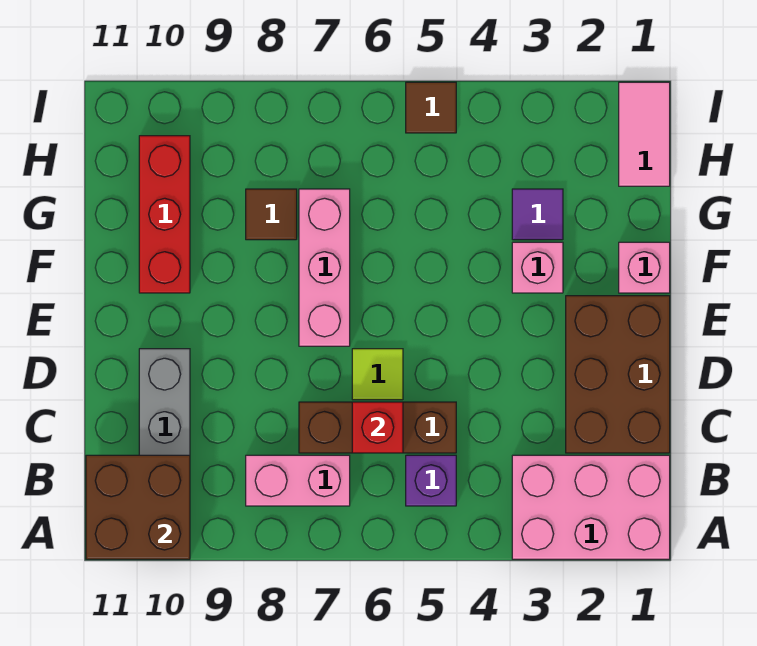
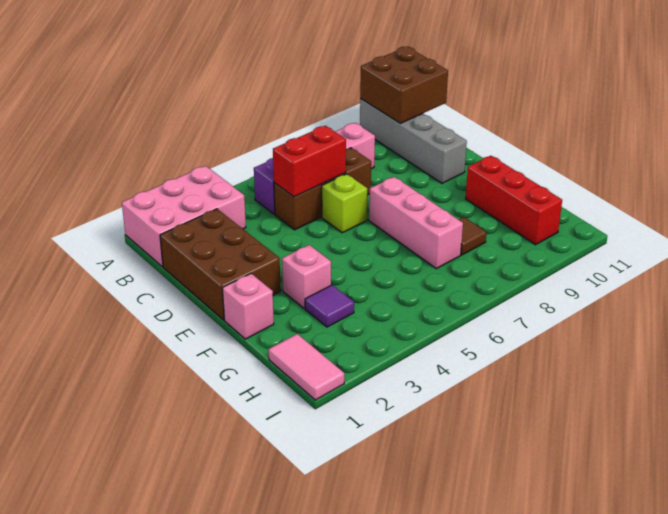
red 1x1 brick [352,402,403,453] -> red 1x2 brick [273,126,346,197]
lime 1x1 tile [352,349,403,400] -> lime 1x1 brick [322,174,367,233]
brown 1x1 tile [406,82,456,133] -> none

